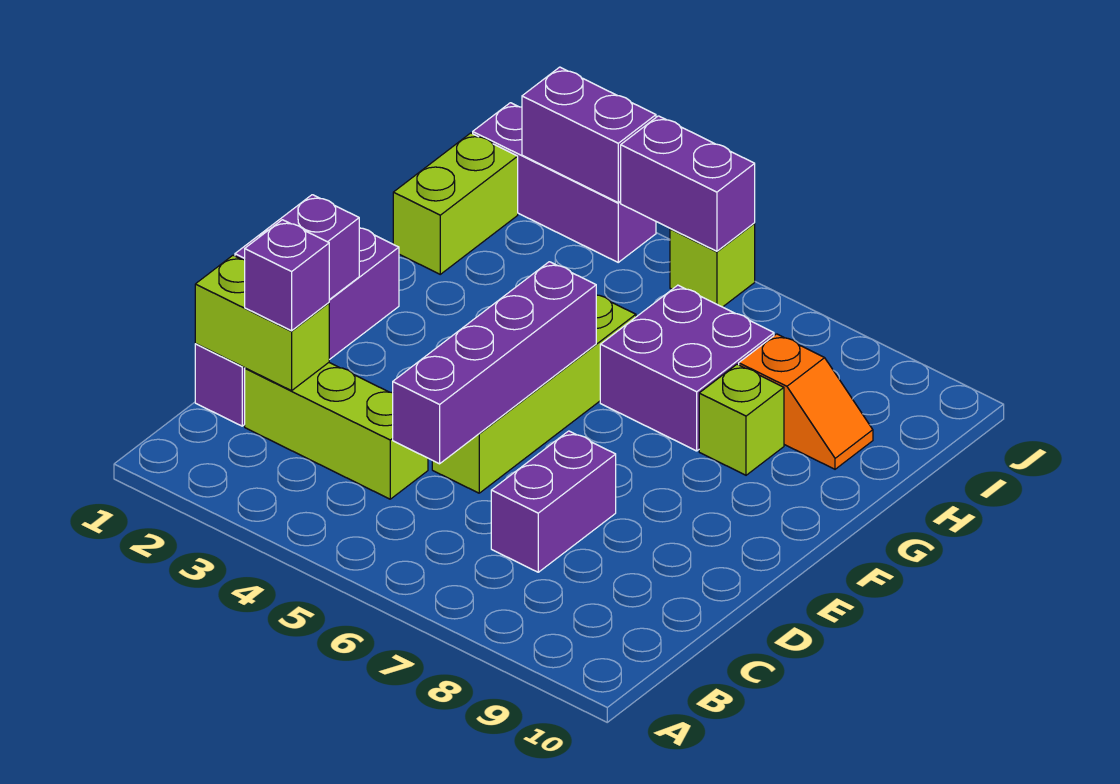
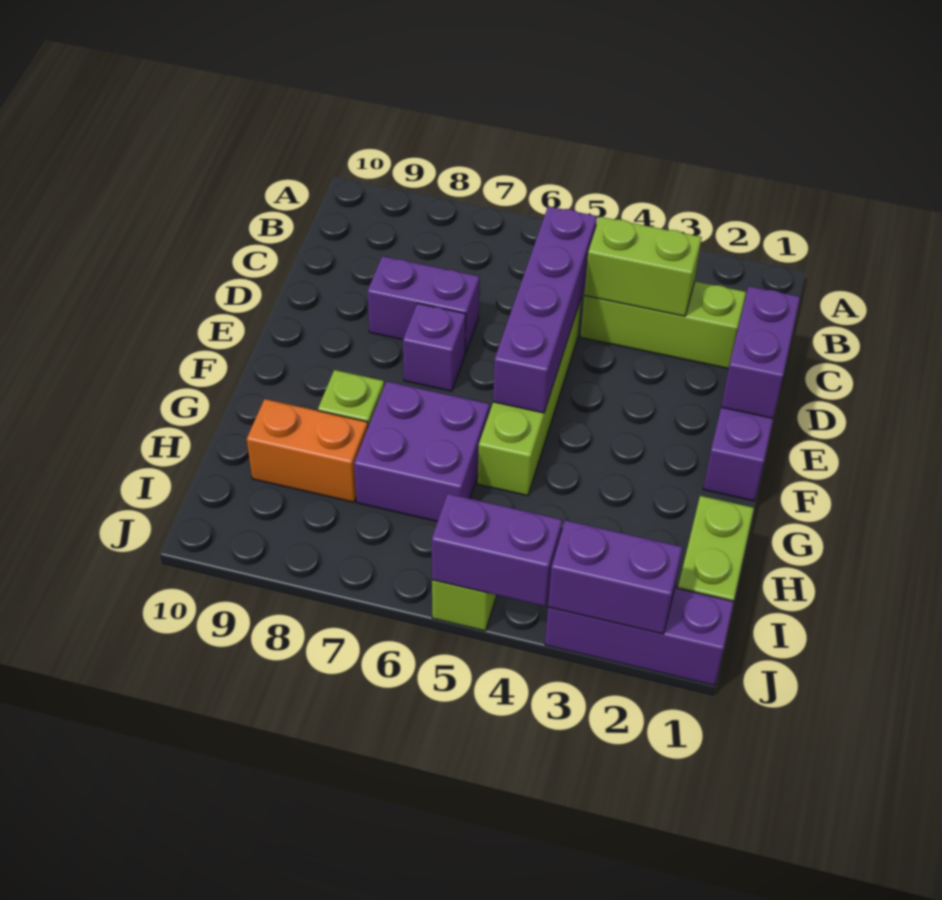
lime 1x2 brick [195,255,329,391] -> lime 1x2 brick moved to [584,217,702,316]
purple 1x1 brick [245,220,329,331] -> purple 1x1 brick moved to [403,303,466,391]
purple 1x2 brick [491,431,616,572] -> purple 1x2 brick turned to [367,256,480,353]
orange 1x2 slope [739,334,873,469] -> orange 1x2 brick [247,399,368,502]

